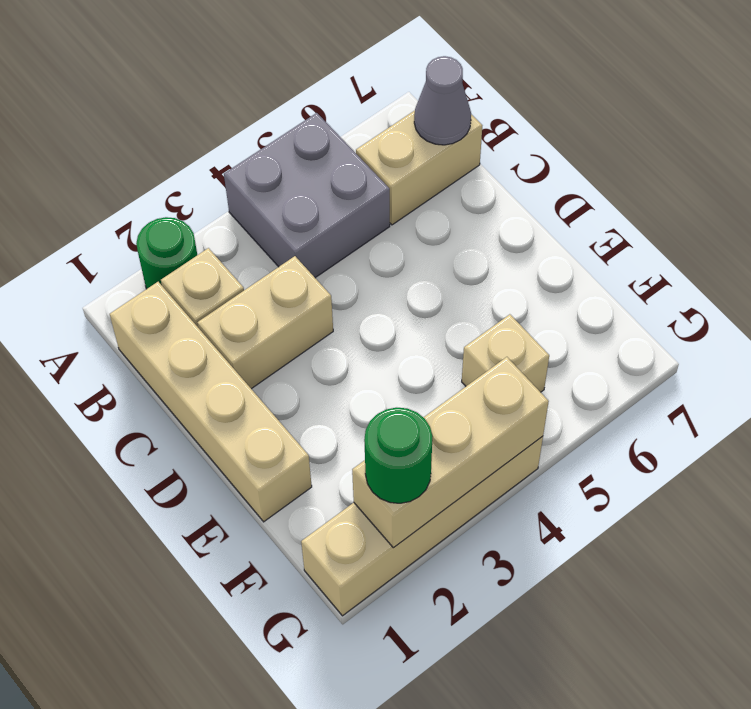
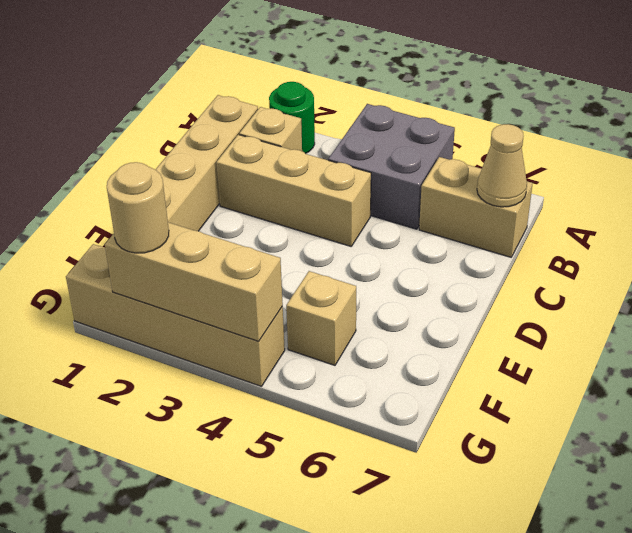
grey 1x1 cone [414,56,471,145] -> tan 1x1 cone [477,124,527,207]
tan 1x2 brick [197,256,333,389] -> tan 1x3 brick [216,135,371,246]
green 1x1 round brick [364,408,433,503] -> tan 1x1 round brick [107,162,169,253]

